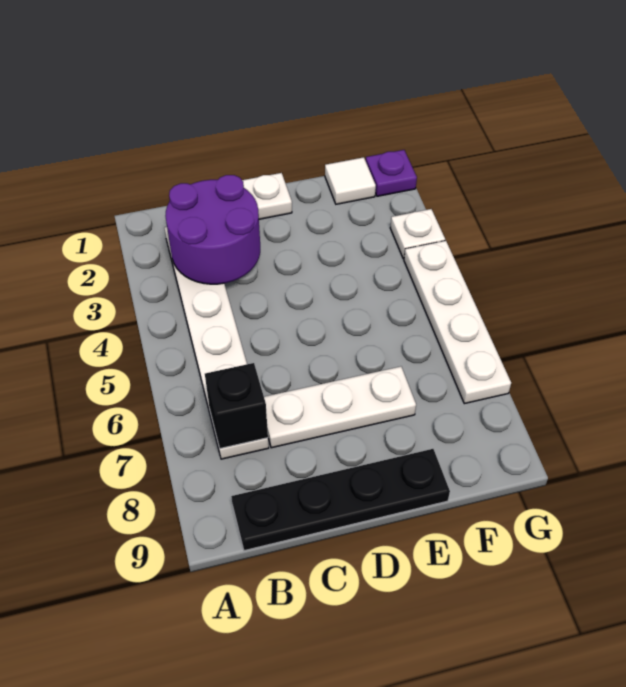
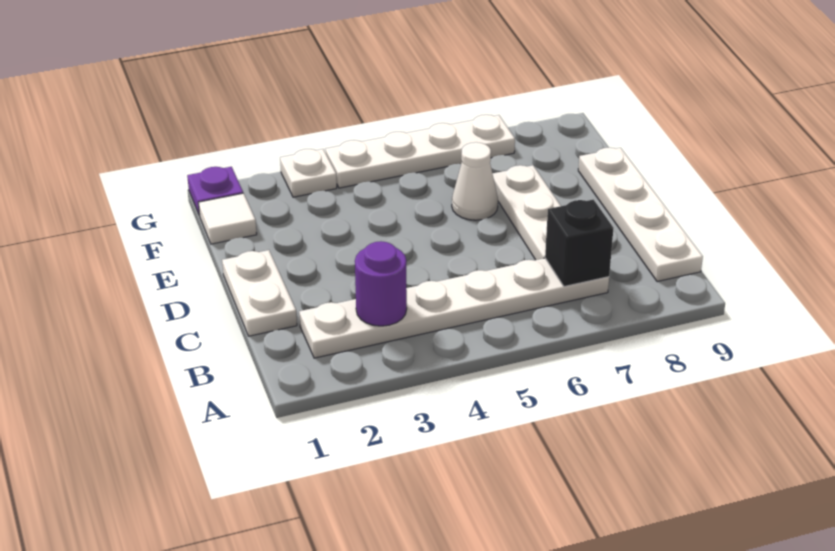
purple 2x2 round brick [165,175,260,284] -> purple 1x1 round brick [355,241,407,326]
black 1x4 plate [231,449,450,551] -> white 1x4 plate [578,148,703,282]
none -> white 1x1 cone [452,142,498,220]

